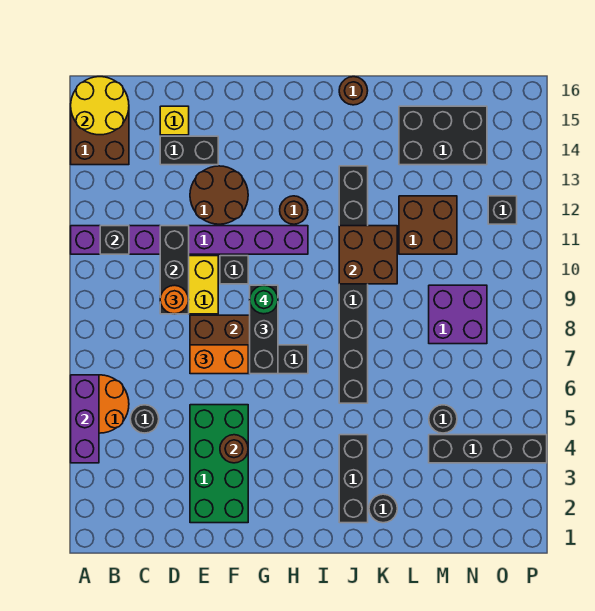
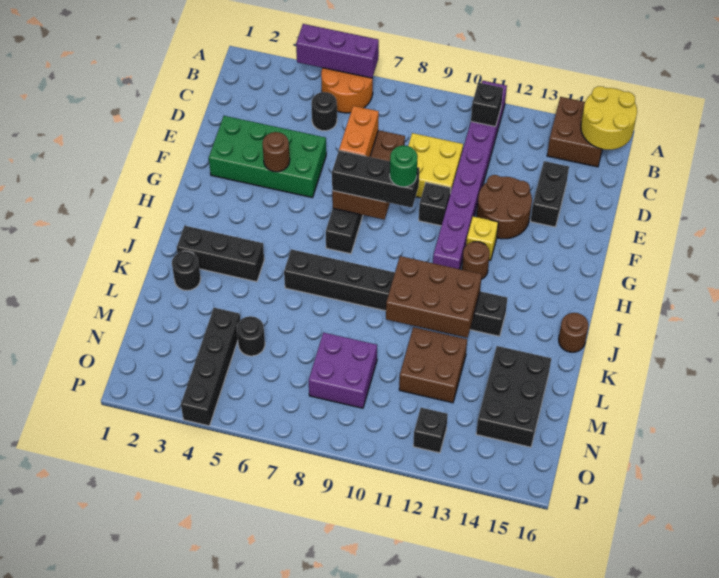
black 1x3 brick [160,226,189,314] -> none
orange 1x1 round brick [160,285,189,314] -> none
yellow 1x1 brick [160,106,189,135] -> yellow 1x1 brick moved to [466,216,498,260]
brown 2x2 brick [339,226,397,284] -> brown 2x3 brick [386,256,482,338]

